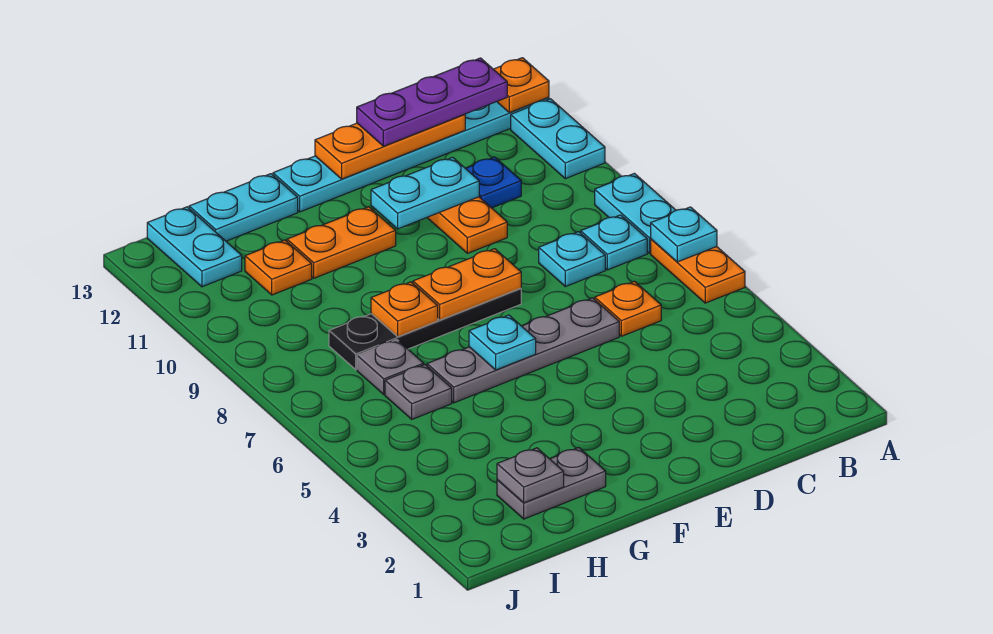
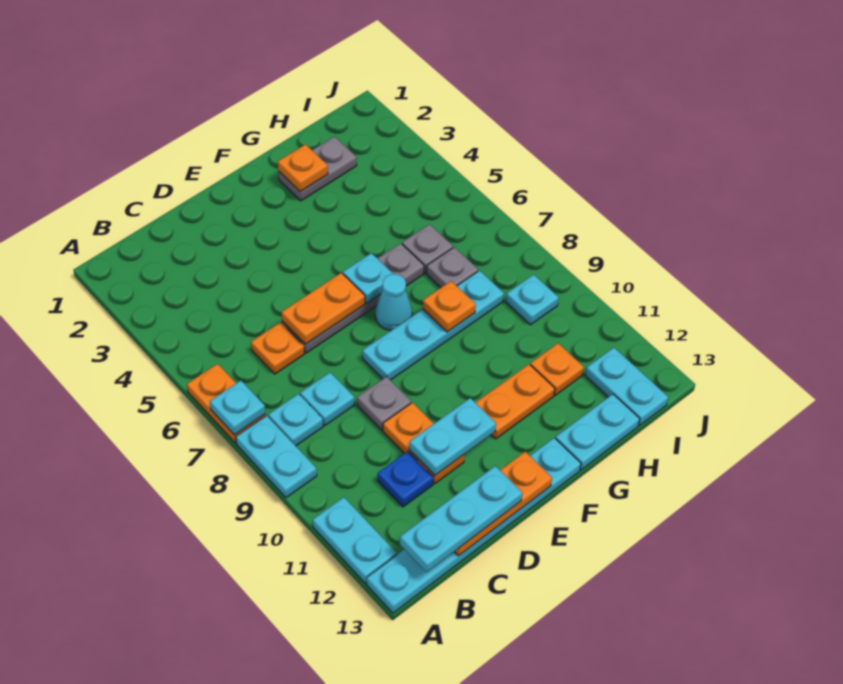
orange 1x1 plate [494,58,549,113] -> orange 1x1 plate moved to [278,144,328,191]
purple 1x3 plate [357,58,507,146] -> cyan 1x3 plate [400,466,522,572]
black 1x4 plate [329,288,521,370] -> cyan 1x4 plate [362,271,504,380]
orange 1x2 plate [413,249,521,320] -> orange 1x2 plate moved to [282,273,365,344]
none -> cyan 1x1 cone [375,274,412,330]
grey 1x1 plate [497,448,564,503] -> grey 1x1 plate moved to [357,376,411,430]
none -> cyan 1x1 plate [506,275,559,325]

